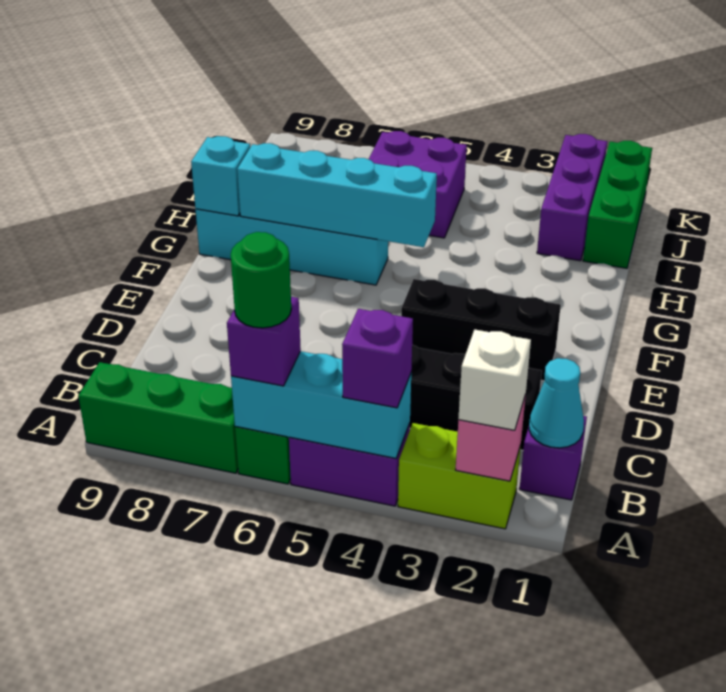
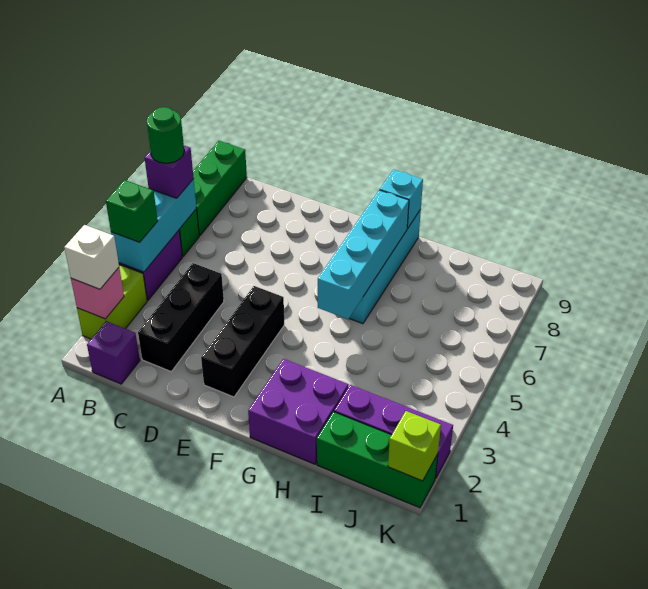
purple 1x1 brick [342,309,413,408] -> green 1x1 brick [106,180,158,242]
cyan 1x1 cone [529,358,584,448] -> none
purple 2x2 brick [369,131,467,238] -> purple 2x2 brick moved to [248,359,349,464]
none -> lime 1x1 brick [388,411,441,481]

